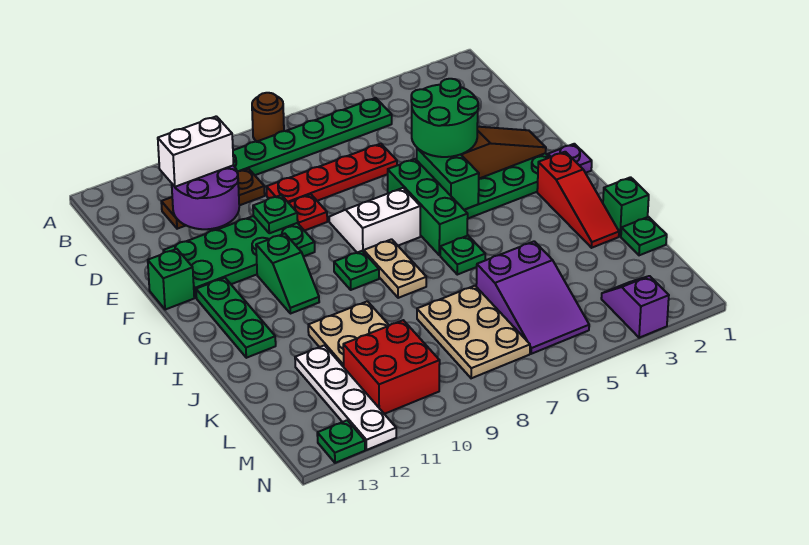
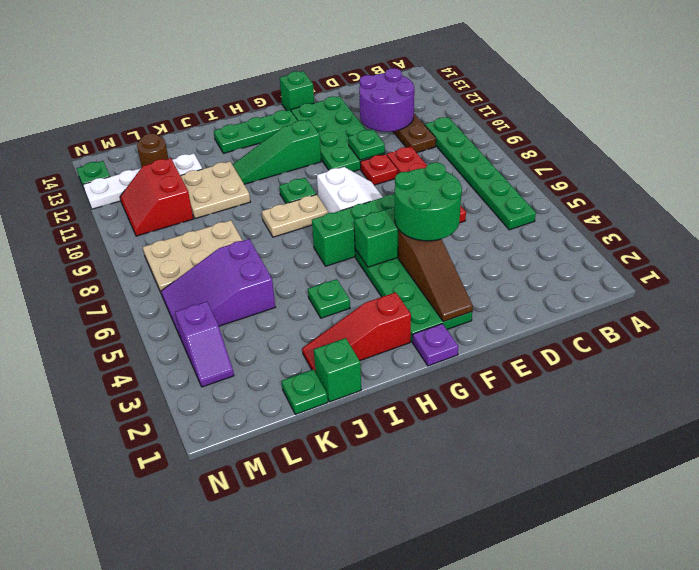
brown 1x1 round brick [252,93,284,141] -> brown 1x1 round brick moved to [137,133,169,166]
white 1x2 brick [158,116,233,187] -> none
green 1x2 slope [256,234,319,314] -> green 1x3 slope [233,120,321,184]
green 1x1 plate [440,236,485,275] -> green 1x1 plate moved to [308,279,350,318]
red 2x2 brick [343,320,440,414] -> red 2x2 slope [120,158,193,236]
purple 1x2 slope [601,276,669,338] -> purple 1x2 slope turned to [175,301,234,387]

